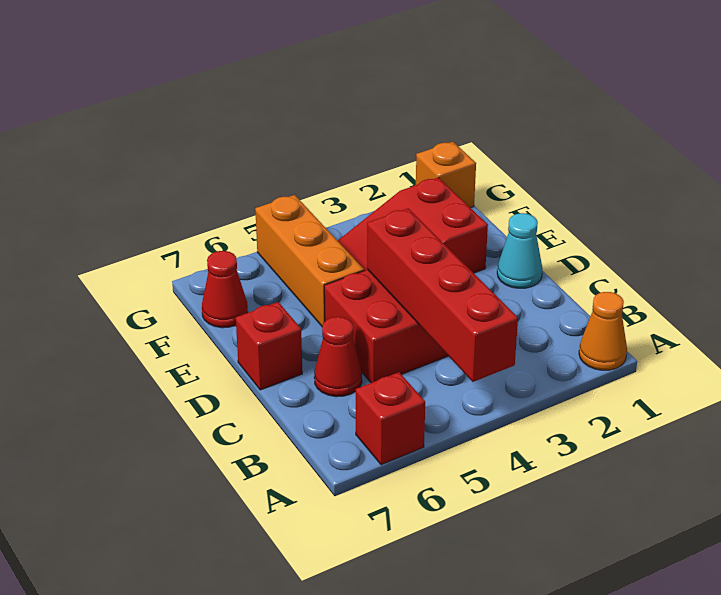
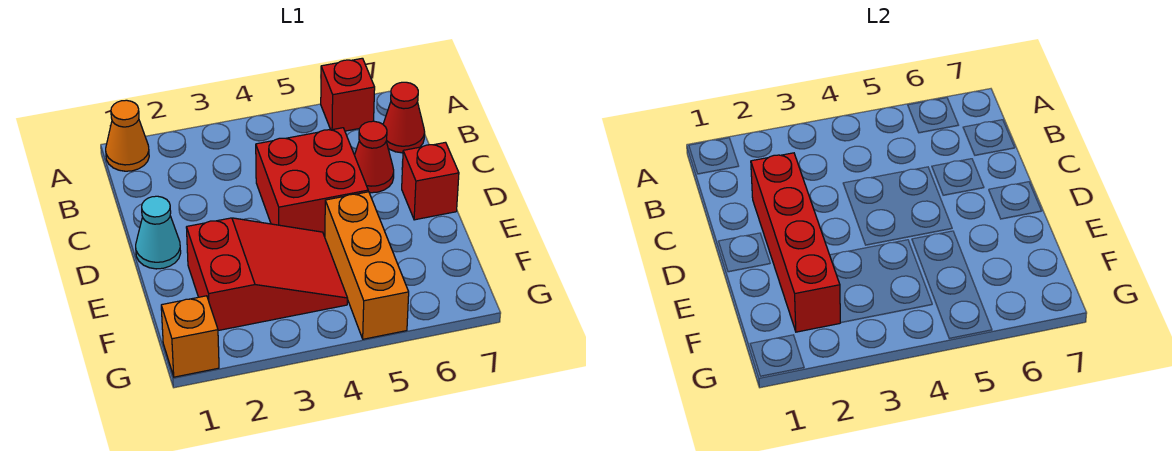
red 1x4 brick [367,208,518,382] -> red 1x4 brick moved to [751,153,841,332]
red 1x1 cone [202,251,248,328] -> red 1x1 cone moved to [383,82,425,153]

